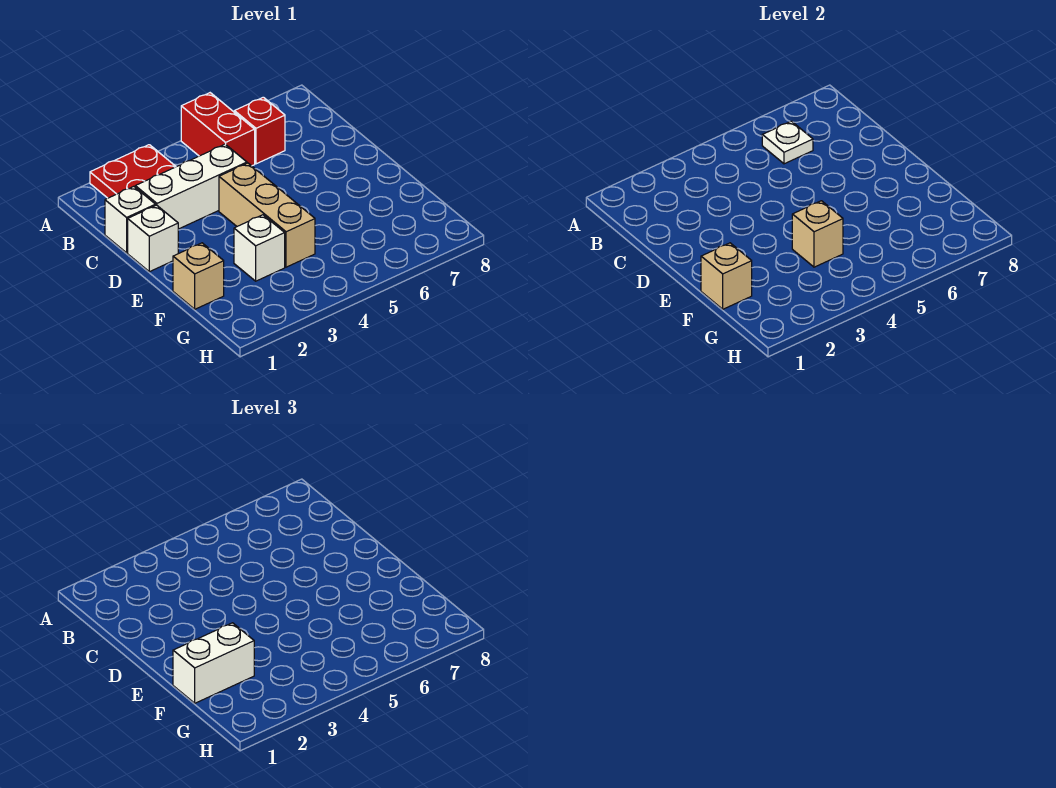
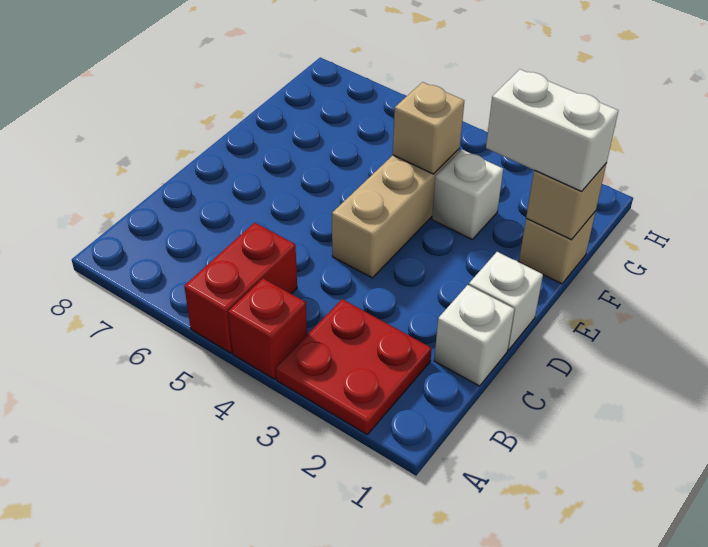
red 1x1 brick [234,97,285,164] -> red 1x1 brick moved to [228,278,307,379]
white 1x1 plate [762,121,813,164] -> none
white 1x3 brick [135,144,247,229] -> none

